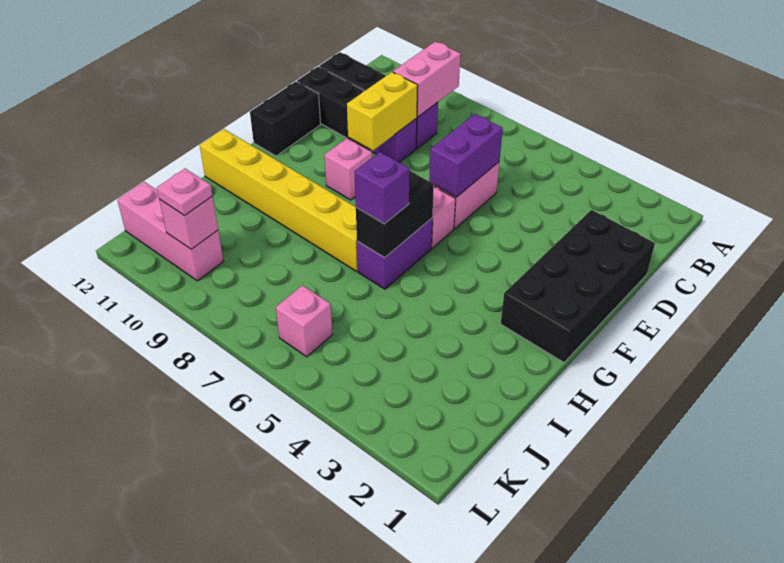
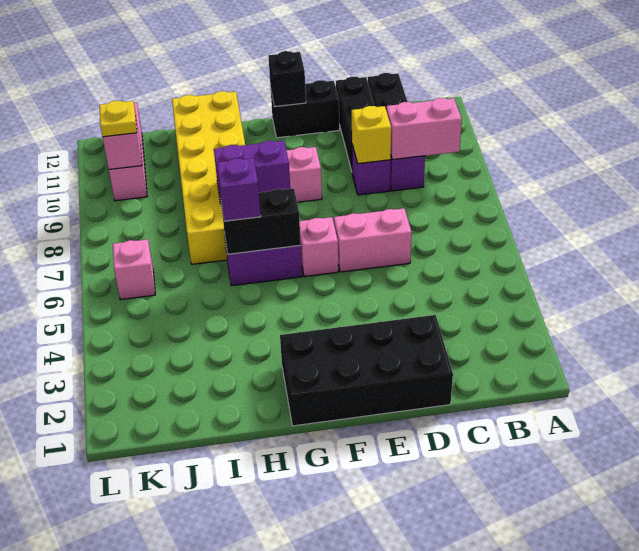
purple 1x2 brick [429,114,503,197] -> purple 1x2 brick moved to [214,141,290,204]
yellow 1x2 brick [347,72,418,150] -> yellow 1x1 brick [352,106,391,164]
none -> black 1x1 brick [269,51,306,107]
yellow 1x6 brick [200,129,358,271] -> yellow 2x6 brick [172,91,245,264]
pink 1x1 plate [157,169,212,216] -> yellow 1x1 plate [99,101,137,137]

